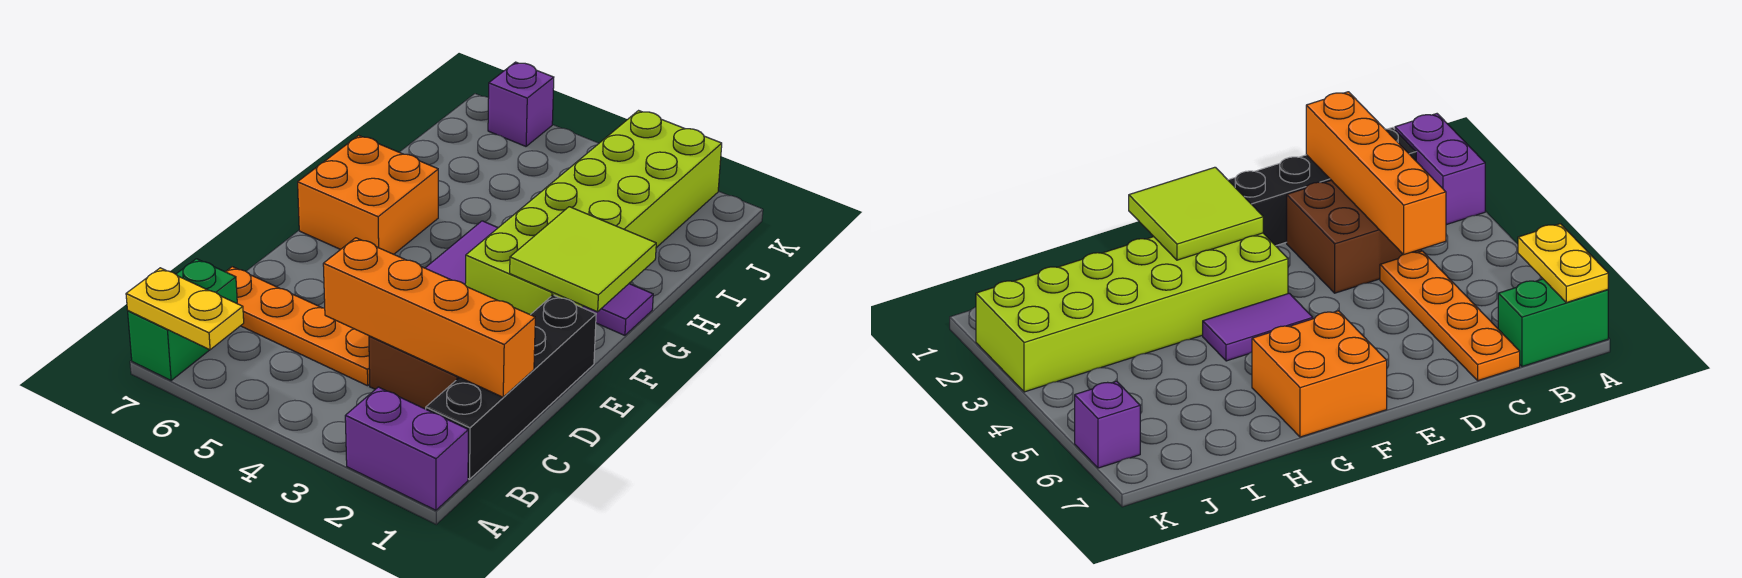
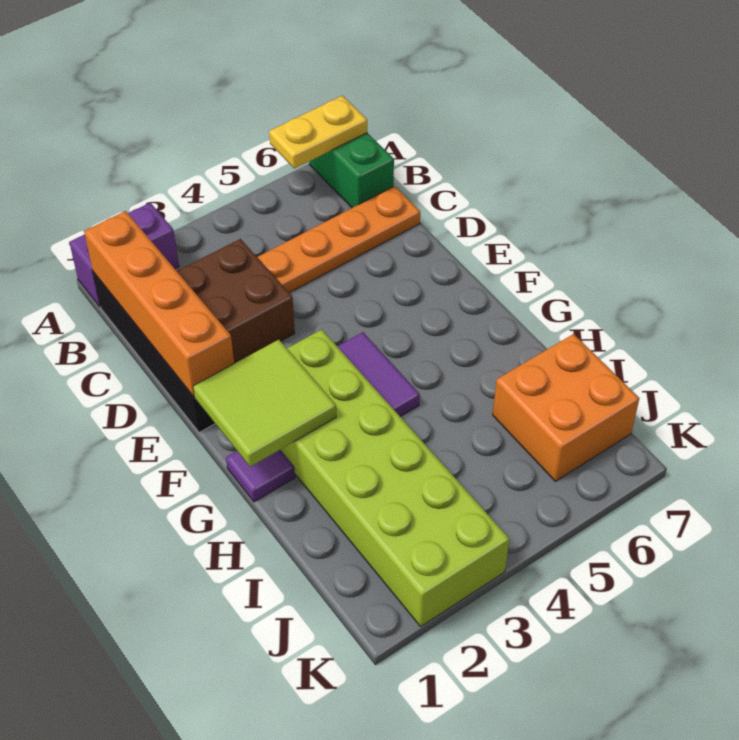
orange 1x4 brick [323,238,535,397] -> orange 1x4 brick turned to [84,211,234,396]
orange 2x2 brick [298,135,438,254] -> orange 2x2 brick moved to [493,334,640,481]
purple 1x1 brick [488,62,554,146] -> none

